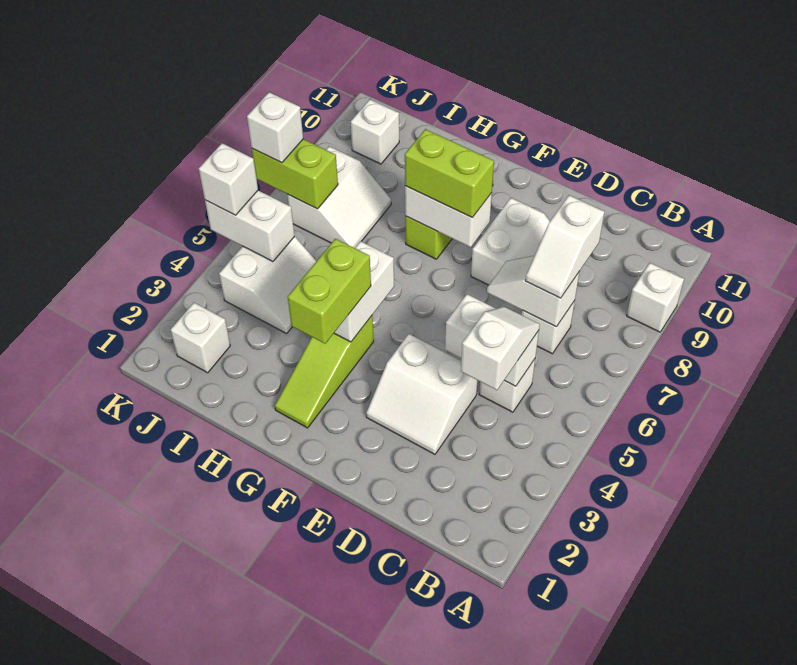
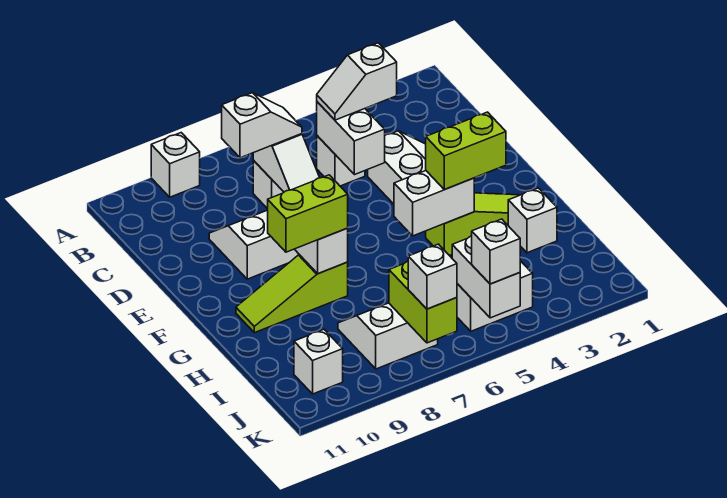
lime 1x2 brick [405,129,494,218] -> lime 1x2 brick turned to [268,175,348,252]
white 1x1 brick [171,303,230,373] -> white 1x1 brick moved to [508,188,557,253]

